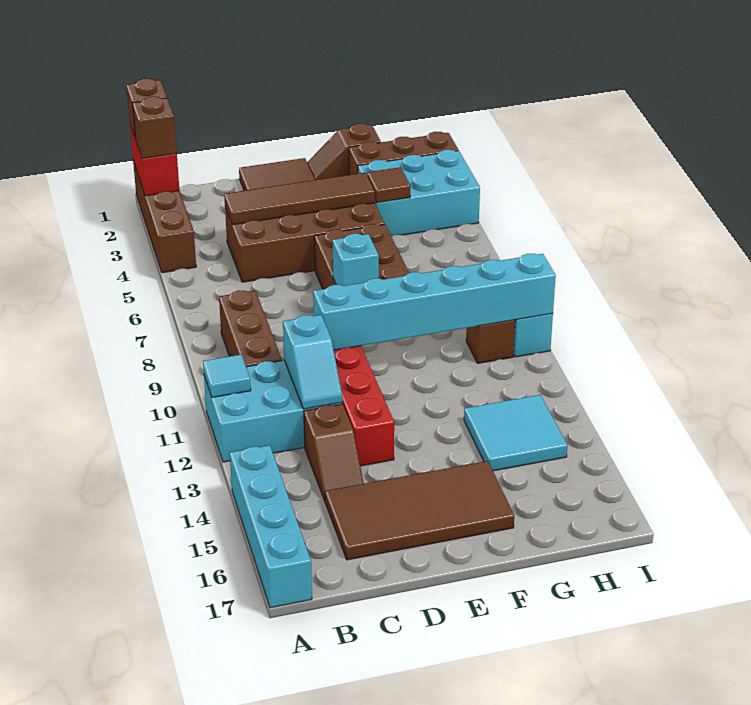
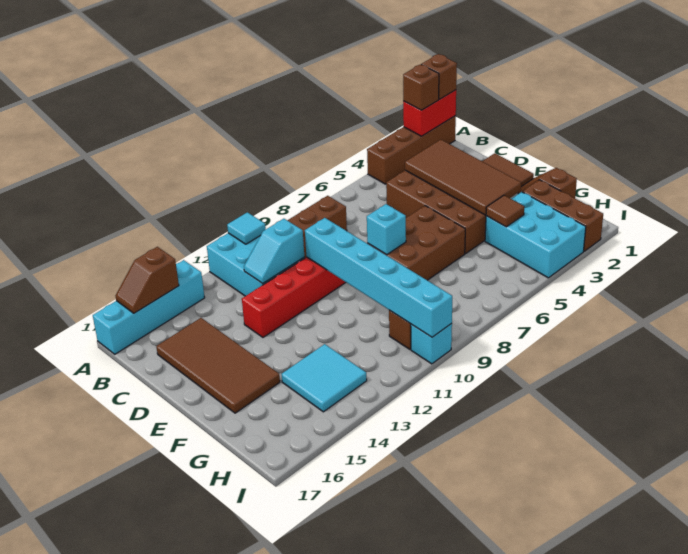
brown 1x4 tile [224,173,375,225] -> brown 2x4 tile [405,140,521,215]
brown 1x2 slope [304,404,364,501] -> brown 1x2 slope moved to [115,247,179,313]

